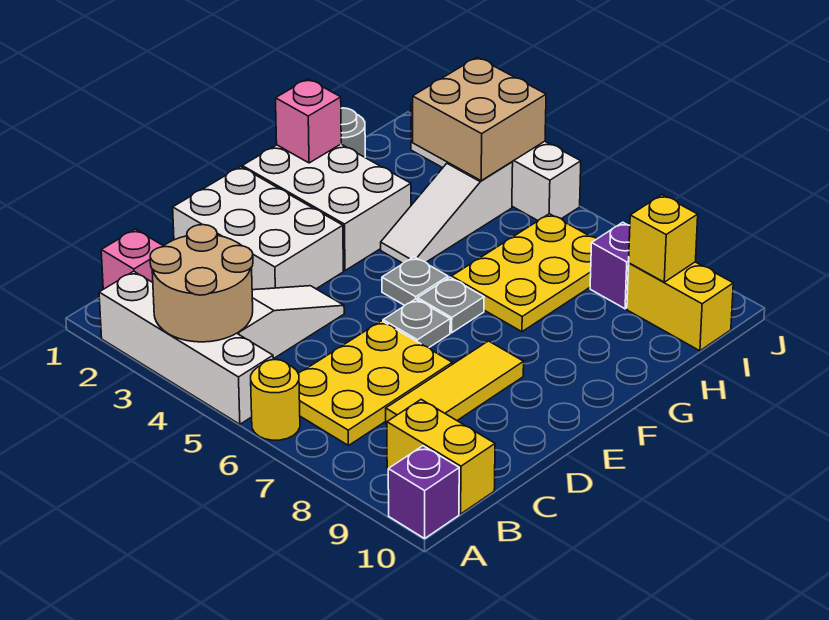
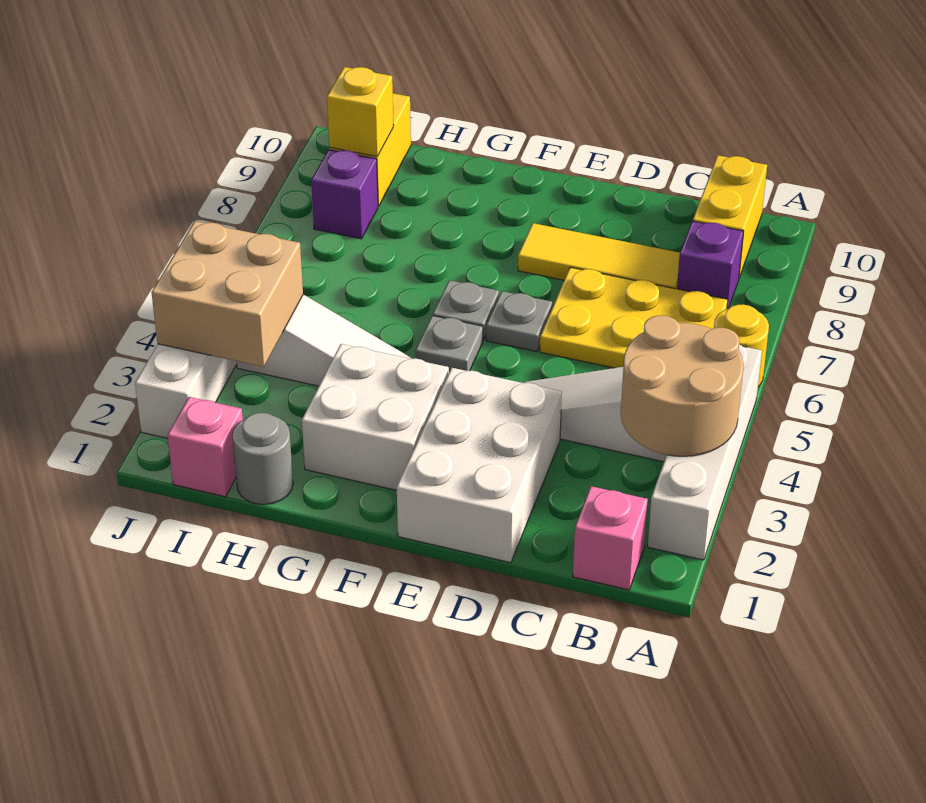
purple 1x1 brick [388,446,459,538] -> purple 1x1 brick moved to [677,221,744,309]
white 2x3 brick [242,144,411,271] -> white 2x2 brick [302,344,449,490]
pink 1x1 brick [276,79,341,163] -> pink 1x1 brick moved to [167,397,243,497]
yellow 2x3 plate [451,214,597,332] -> none

